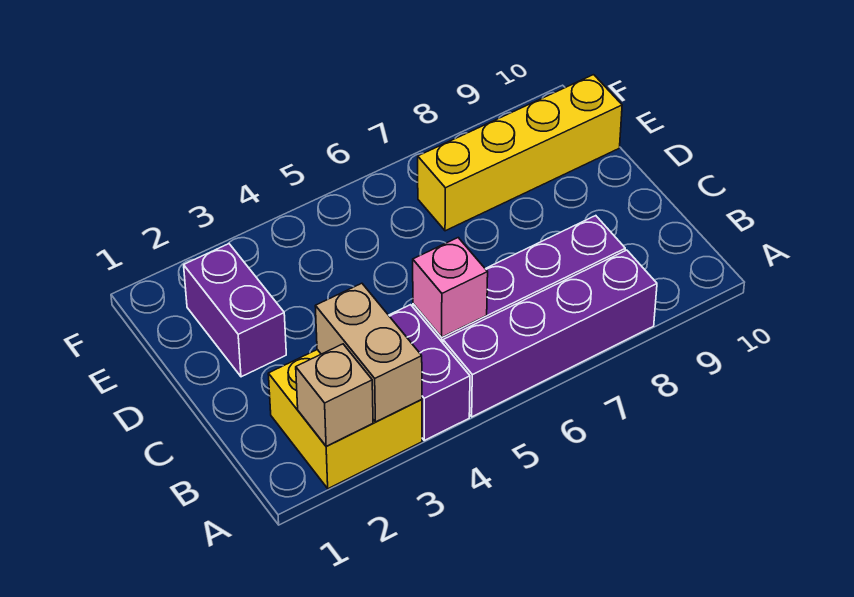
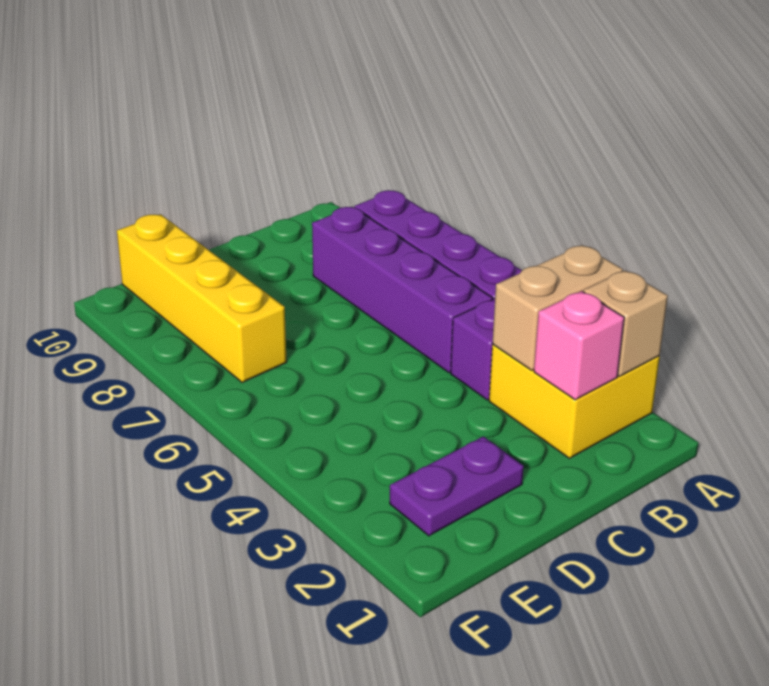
pink 1x1 brick [413,238,488,337] -> pink 1x1 brick moved to [534,291,624,400]
purple 1x2 brick [184,244,286,377] -> purple 1x2 plate [390,436,524,536]

